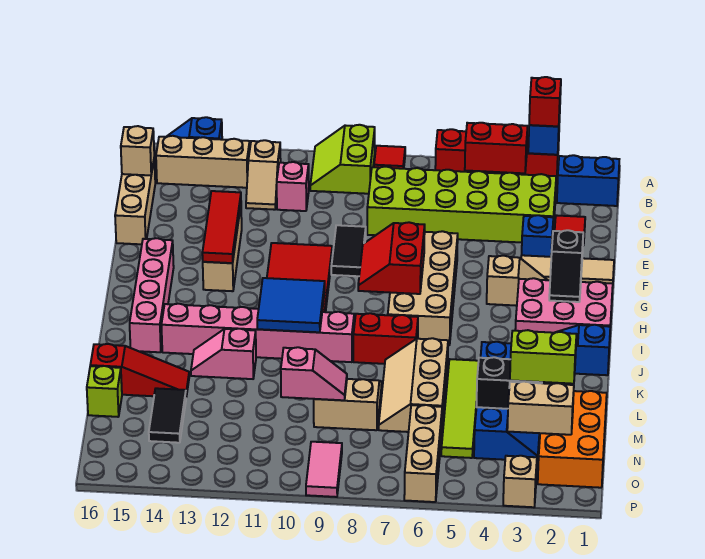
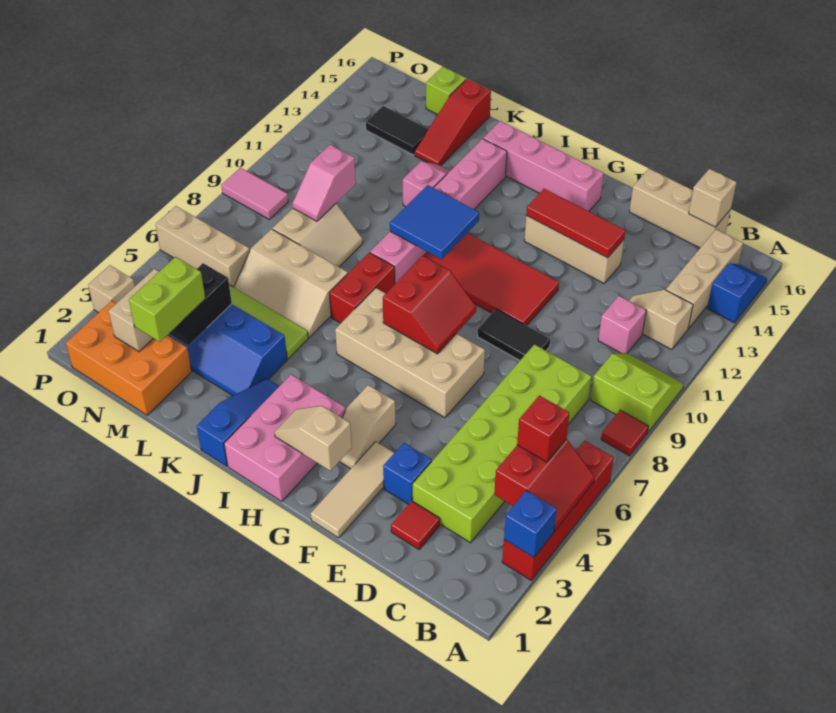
red 1x1 brick [529,77,561,126] -> red 1x1 brick moved to [517,395,570,462]
blue 1x2 brick [557,155,619,206] -> none
black 1x2 slope [549,230,583,302] -> tan 1x2 slope [274,406,352,471]
red 2x2 slope [358,222,425,294] -> red 2x2 slope turned to [383,256,477,354]
tan 2x3 slope [379,338,448,432] -> tan 2x3 slope turned to [234,229,348,338]

